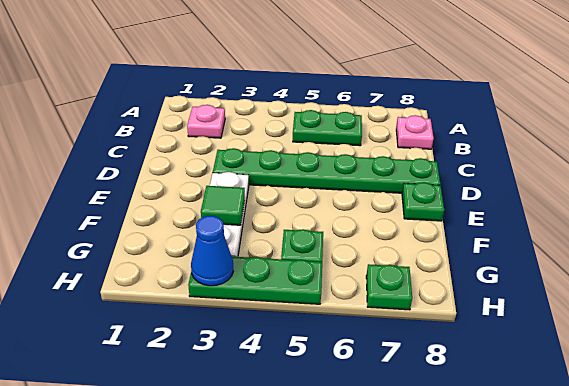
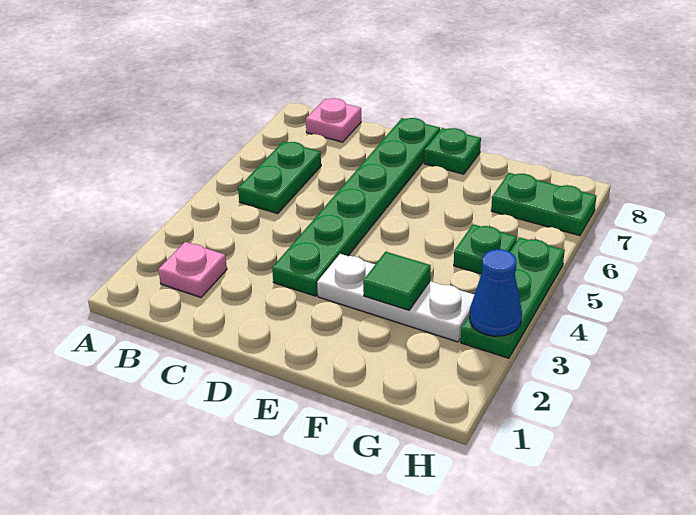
green 1x1 plate [366,264,412,310] -> green 1x2 plate [491,173,597,236]

